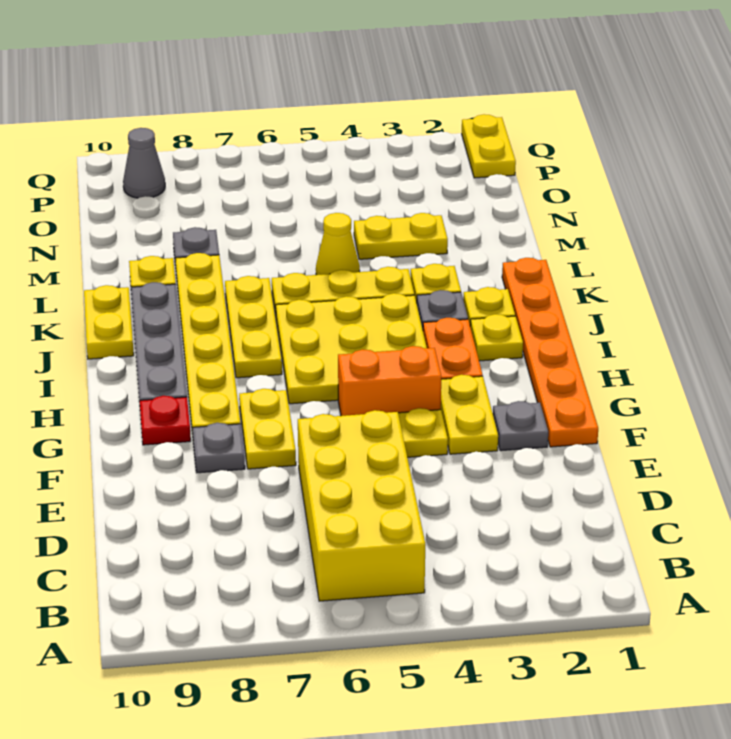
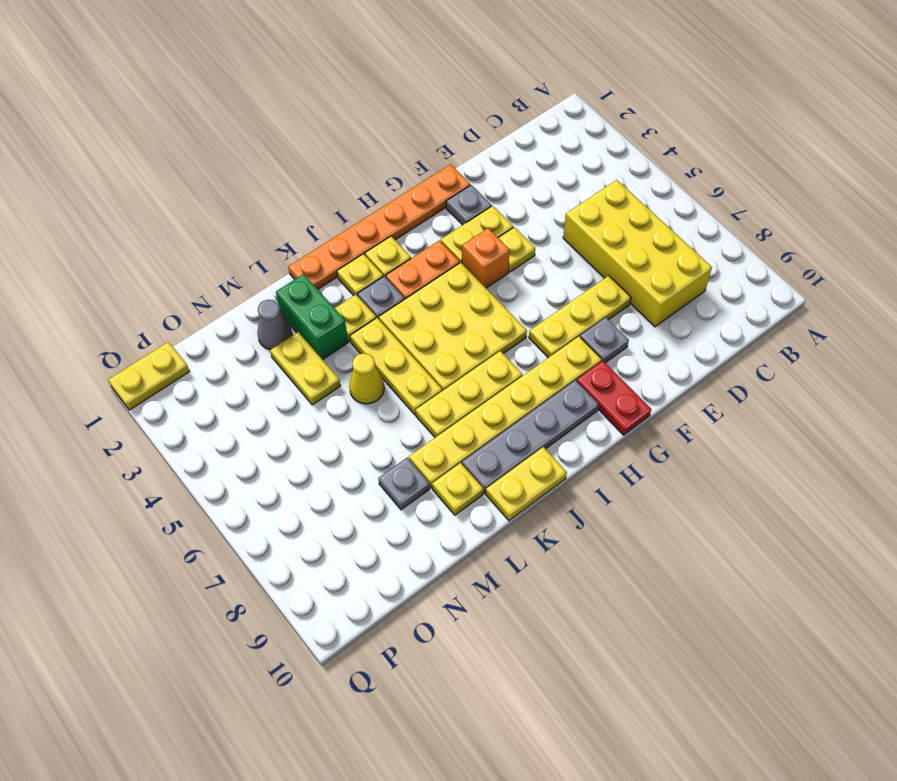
yellow 2x4 brick [298,410,425,601] -> yellow 2x4 brick turned to [563,180,712,327]
yellow 1x2 plate [239,389,296,469] -> yellow 1x3 plate [529,276,631,358]
orange 1x2 brick [338,346,441,416] -> orange 1x1 brick [462,228,510,288]
red 1x1 plate [140,396,191,445] -> red 1x2 plate [577,361,651,435]
none -> green 1x2 brick [276,274,348,360]
grey 1x1 cone [123,128,165,198] -> grey 1x1 cone moved to [257,300,292,350]

